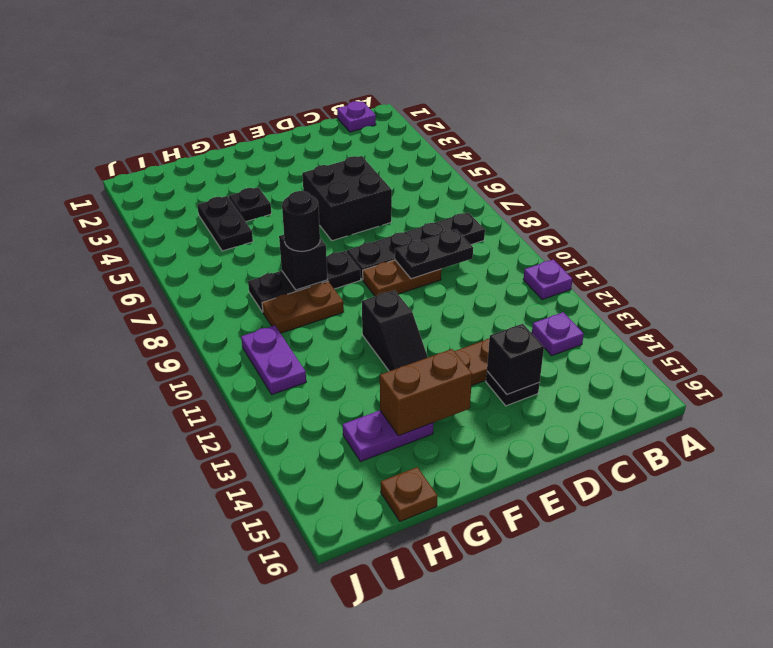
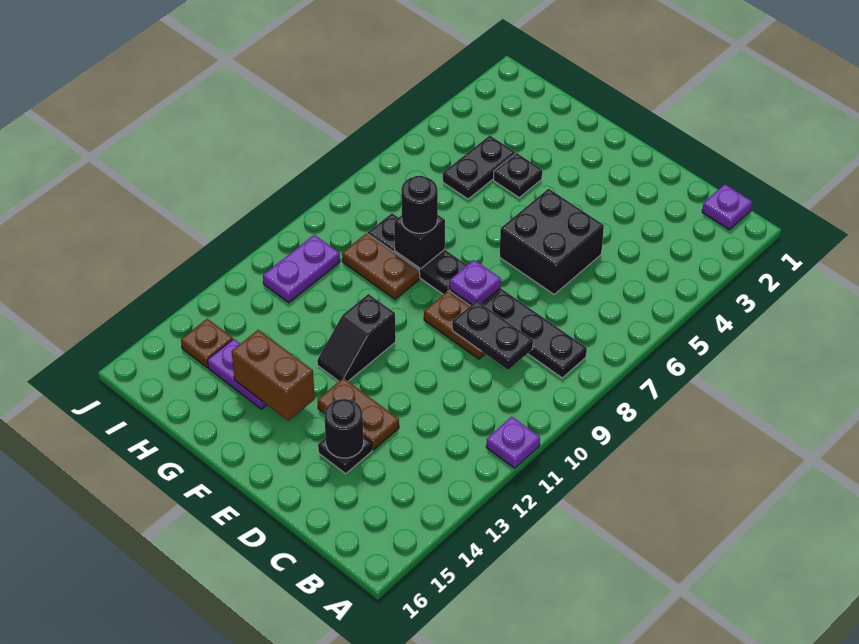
purple 1x1 plate [532,312,584,356] -> purple 1x1 plate moved to [450,260,501,305]
black 1x1 brick [487,324,544,394] -> black 1x1 round brick [324,399,364,458]
brown 1x1 plate [381,467,437,522] -> brown 1x1 plate moved to [181,319,233,367]

